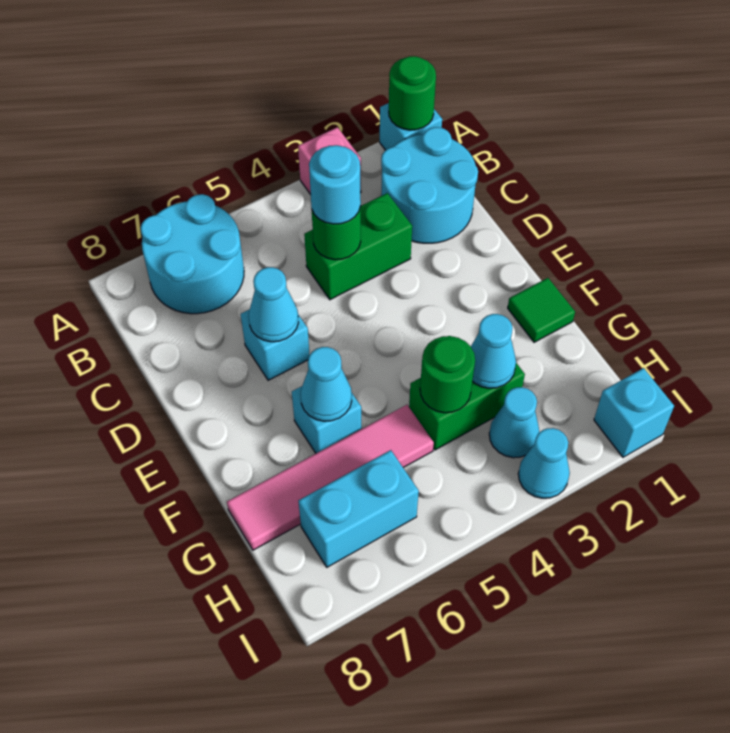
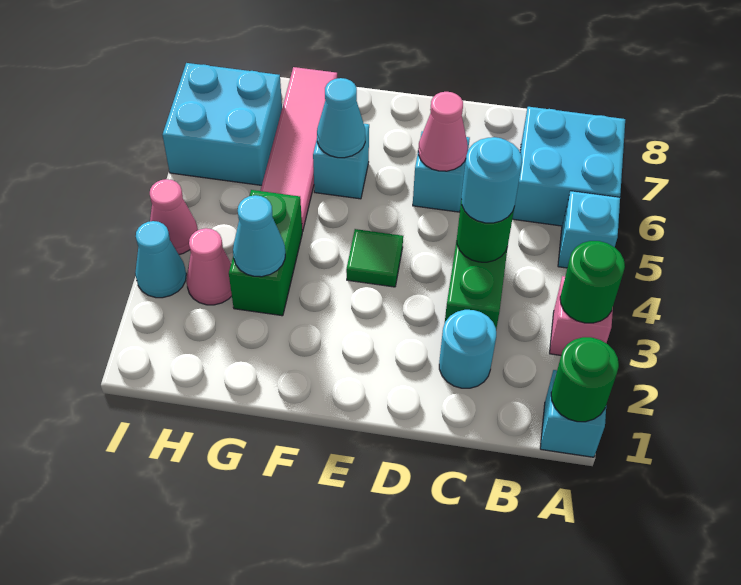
cyan 2x2 round brick [141,194,244,314] -> cyan 2x2 brick [512,107,625,226]
cyan 2x2 round brick [381,127,478,243] -> cyan 1x1 round brick [439,310,496,388]
cyan 1x1 cone [249,267,298,342] -> pink 1x1 cone [418,92,468,171]
green 1x1 tile [508,278,575,342] -> green 1x1 tile moved to [346,229,403,287]
green 1x1 round brick [420,336,475,413] -> green 1x1 round brick moved to [560,241,625,323]
cyan 1x1 cone [489,387,539,458] -> pink 1x1 cone [186,228,232,305]
cyan 1x2 brick [298,450,419,567] -> cyan 2x2 brick [163,63,282,185]
cyan 1x1 brick [594,368,674,457] -> cyan 1x1 brick moved to [558,191,620,268]
none -> pink 1x1 cone [150,179,198,254]

